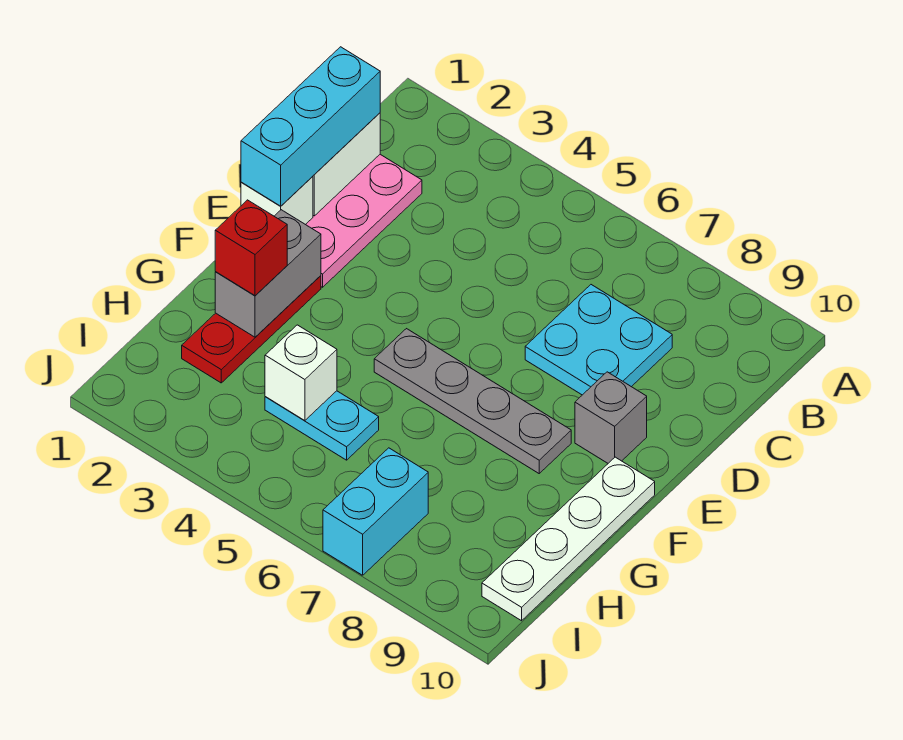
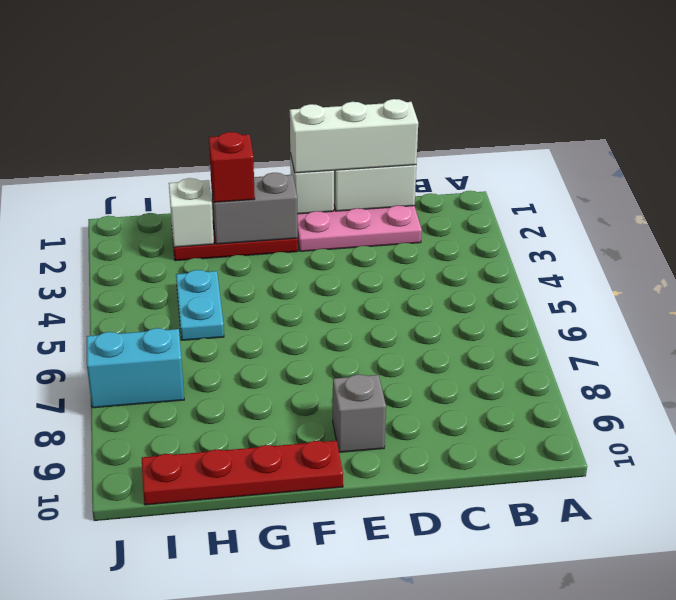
cyan 1x3 brick [241,47,380,206] -> white 1x3 brick [290,99,418,173]
cyan 2x2 plate [525,285,672,395] -> none
grey 1x4 plate [374,329,571,473] -> none
white 1x4 plate [482,457,655,621] -> red 1x4 plate [142,441,343,505]
white 1x1 brick [265,325,337,421] -> white 1x1 brick moved to [169,178,214,247]

